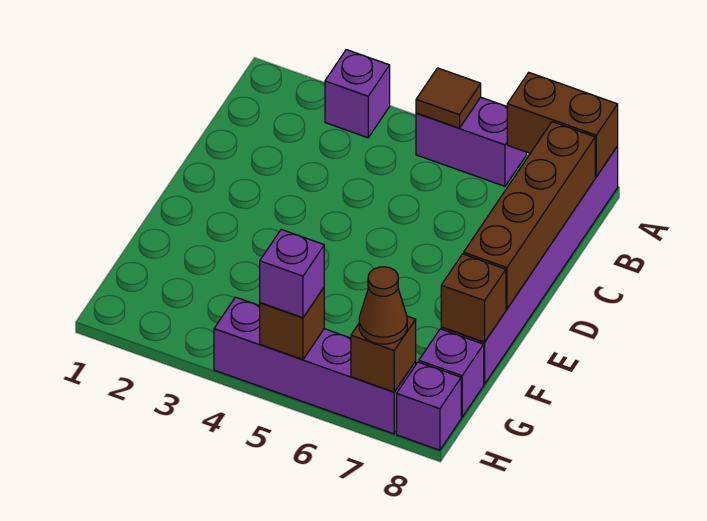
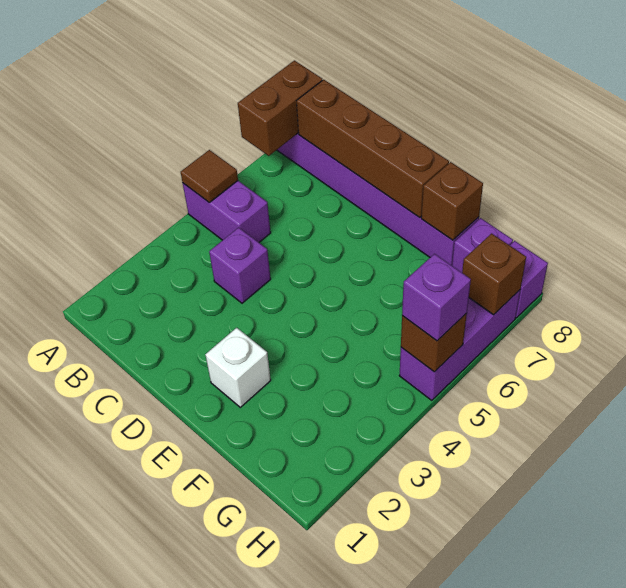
purple 1x1 brick [325,50,390,138] -> purple 1x1 brick moved to [209,228,271,303]
purple 1x2 brick [416,97,526,186] -> purple 1x2 brick turned to [183,181,271,242]
none -> white 1x1 brick [205,328,271,407]
purple 1x4 brick [214,297,416,434] -> purple 1x3 brick [399,290,520,401]
brown 1x1 cone [359,267,407,344] -> none

